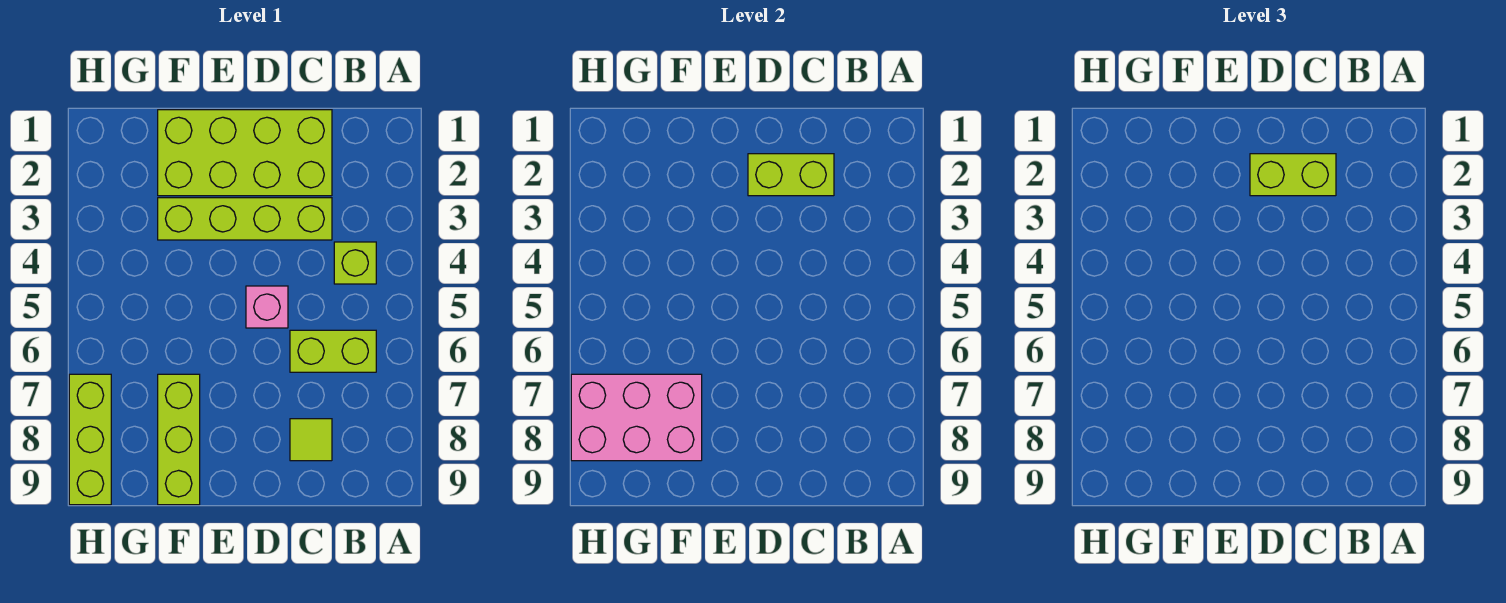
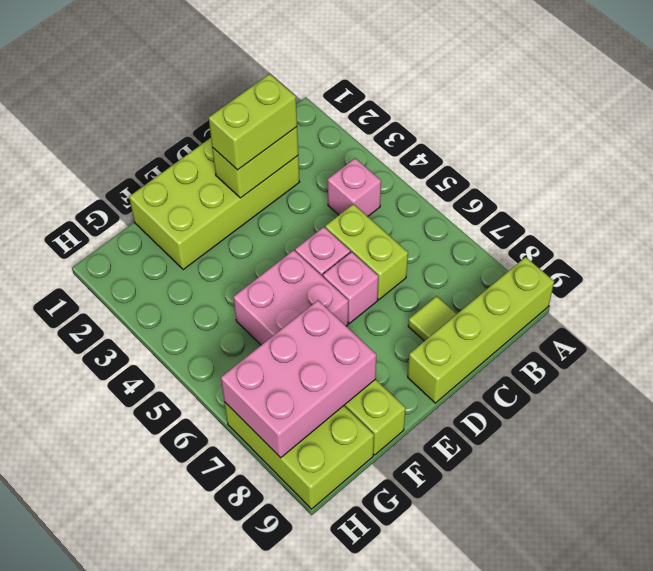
lime 1x1 brick [334,242,376,284] -> pink 1x1 brick [328,158,381,216]
lime 1x2 brick [290,330,376,372] -> lime 1x2 brick turned to [325,204,408,300]
lime 1x4 brick [158,198,332,240] -> lime 1x4 brick moved to [408,257,554,403]
none -> pink 1x1 brick [323,252,378,323]
none -> pink 2x2 brick [234,250,348,345]
lime 1x3 brick [69,374,111,505] -> lime 2x3 brick [225,403,374,509]

